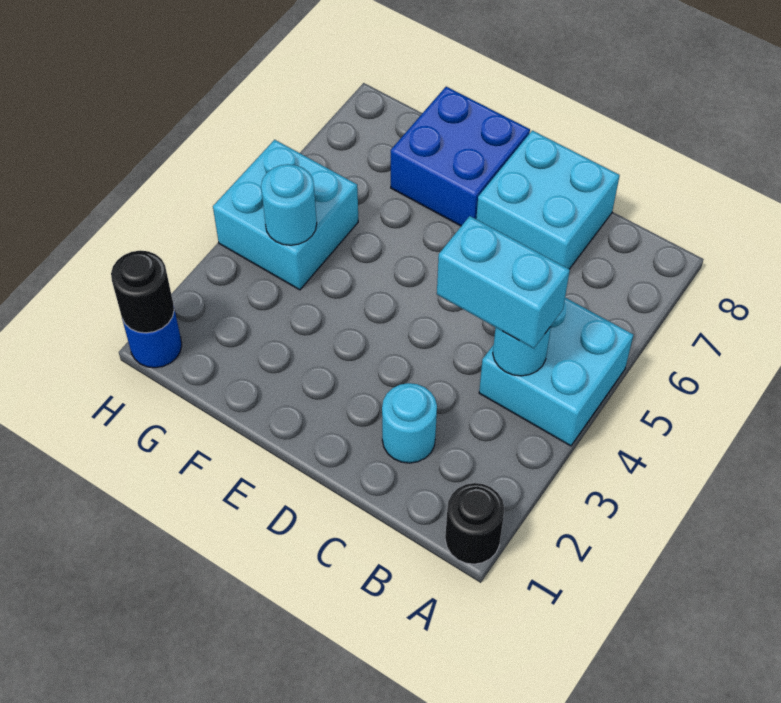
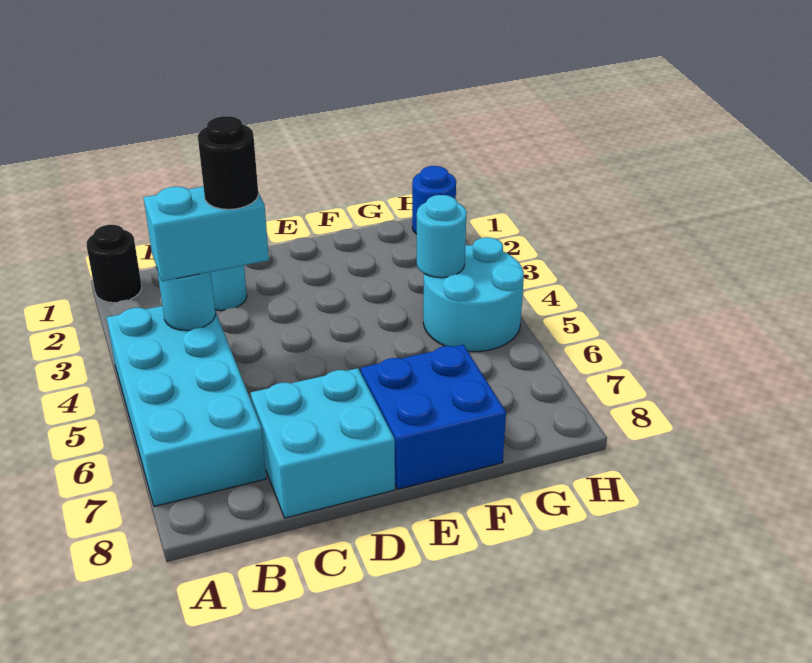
cyan 2x2 brick [479,298,633,446] -> cyan 2x4 brick [106,306,266,506]
cyan 2x2 brick [213,140,358,290] -> cyan 2x2 round brick [423,237,524,352]
black 1x1 round brick [111,251,174,333] -> black 1x1 round brick moved to [198,116,258,209]

